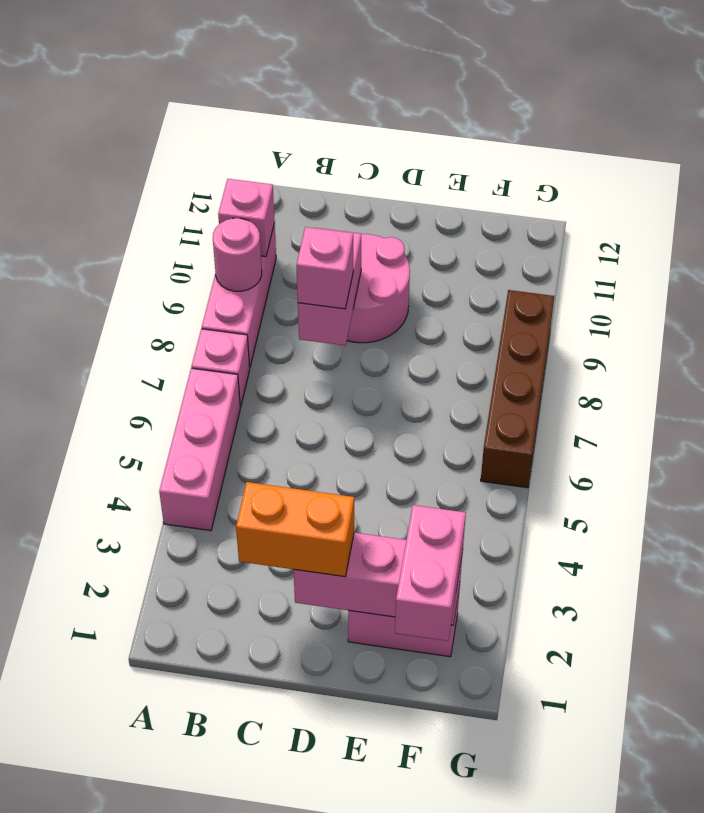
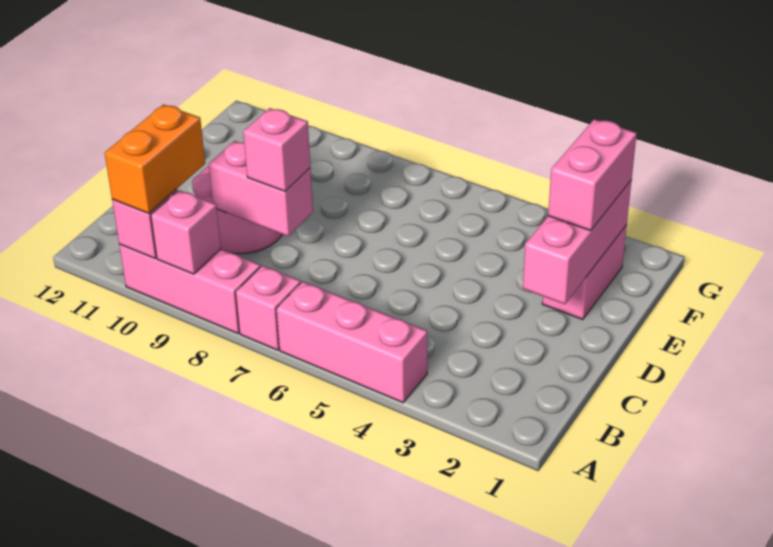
pink 1x1 round brick [213,218,262,291] -> pink 1x1 brick [151,190,221,274]
orange 1x2 brick [236,482,354,577] -> orange 1x2 brick moved to [105,104,205,213]
pink 1x2 brick [395,505,466,641] -> pink 1x2 brick turned to [548,119,637,231]
brown 1x4 brick [481,290,554,488] -> none

